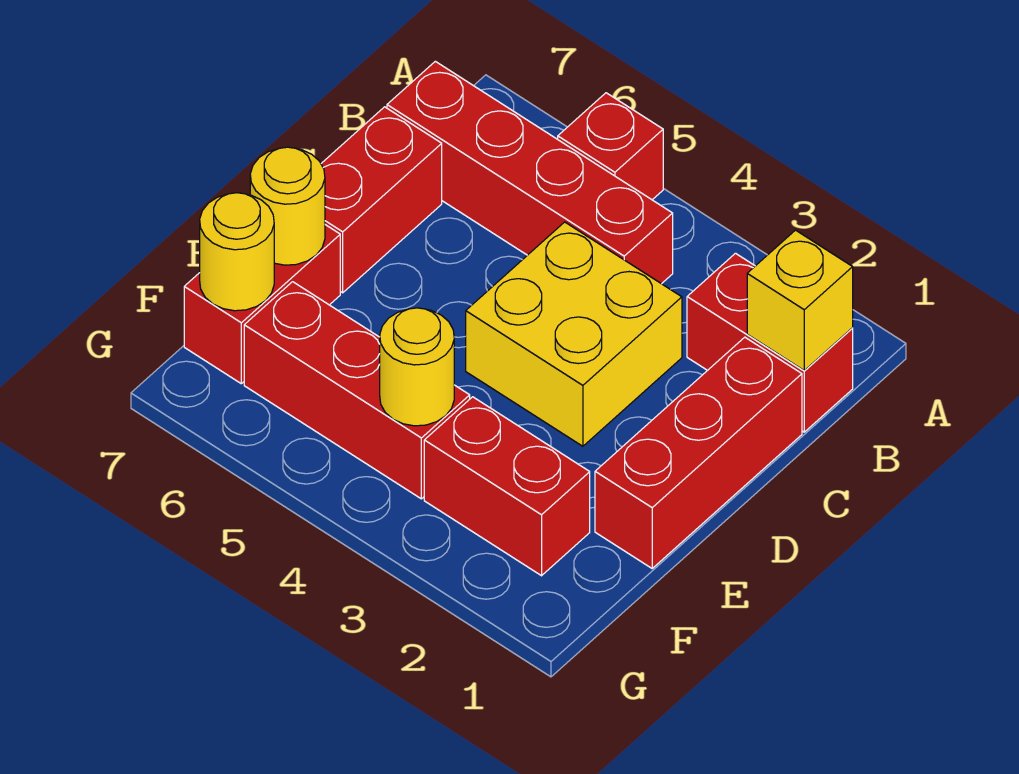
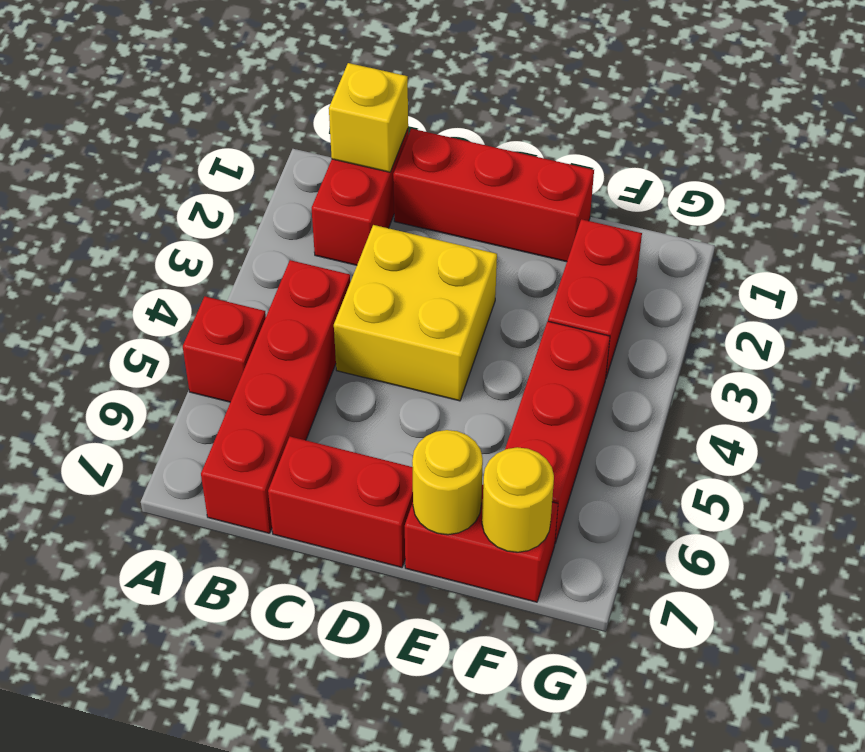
yellow 1x1 round brick [380,308,454,426] -> none

